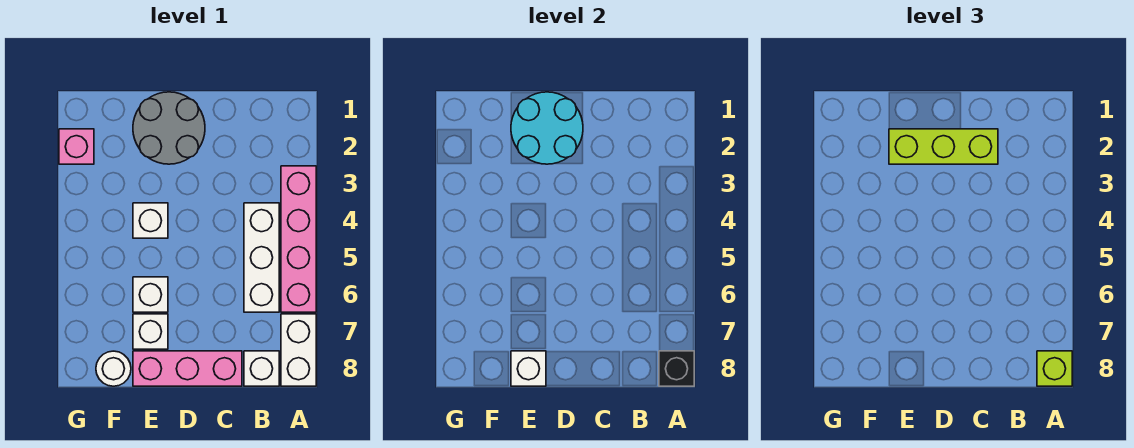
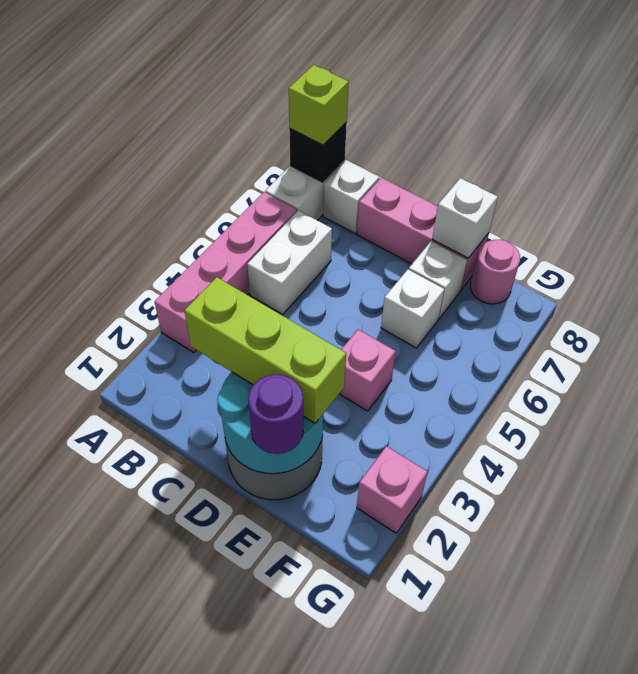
white 1x3 brick [244,203,279,312] -> white 1x2 brick [247,210,332,314]
none -> purple 1x1 round brick [248,374,303,454]
white 1x1 brick [133,203,168,238] -> pink 1x1 brick [339,330,396,411]
white 1x1 round brick [96,351,131,386] -> pink 1x1 round brick [470,240,520,304]

